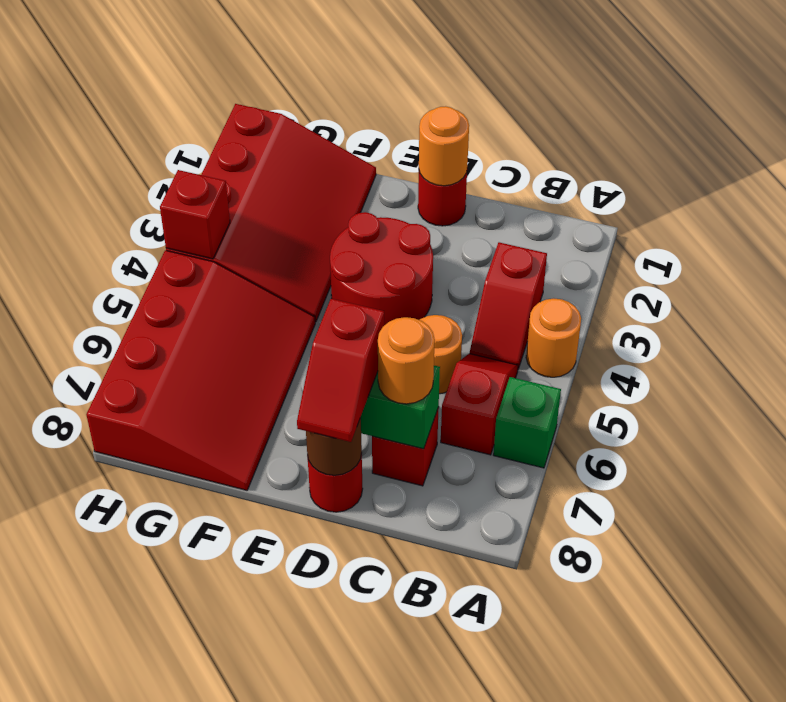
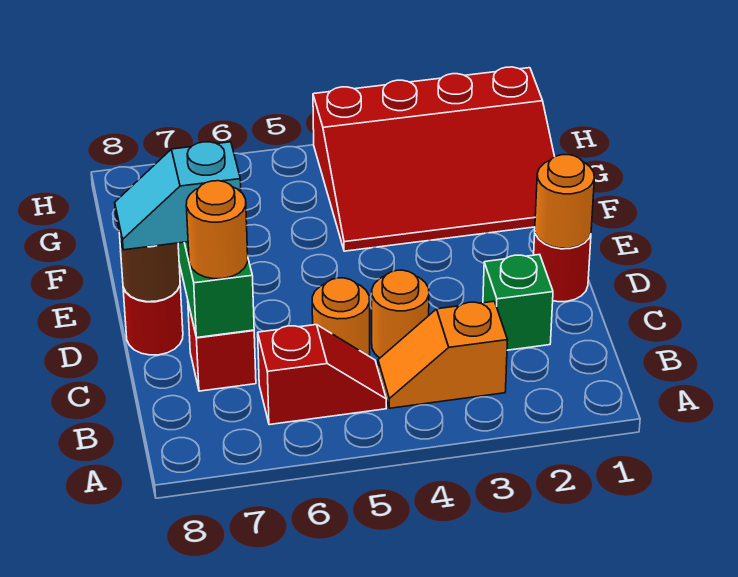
orange 1x1 round brick [526,298,581,377] -> orange 1x1 round brick moved to [372,270,429,358]
green 1x1 brick [493,377,561,468] -> green 1x1 brick moved to [483,255,553,350]
red 1x2 slope [470,242,547,369] -> orange 1x2 slope [378,301,507,408]
red 2x2 round brick [330,212,433,325] -> none
red 1x2 slope [297,299,384,442] -> cyan 1x2 slope [115,142,241,250]
red 3x4 slope [86,250,315,490] -> none
red 1x1 brick [160,170,230,259] -> none

